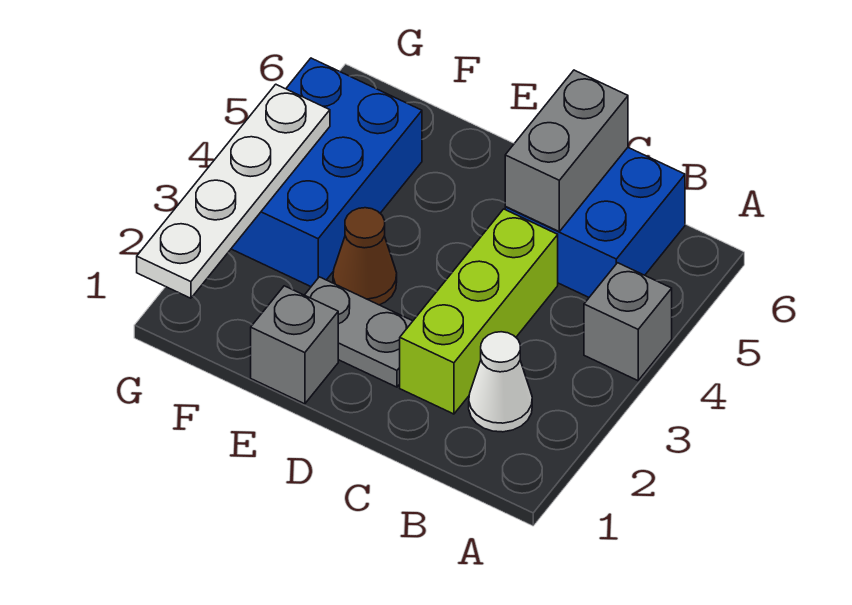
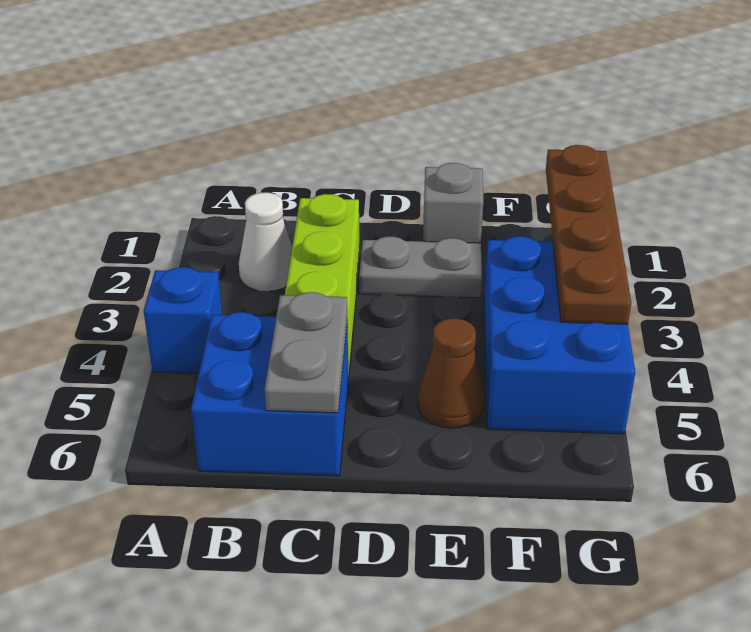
grey 1x1 brick [584,263,672,381] -> blue 1x1 brick [144,267,222,373]
grey 1x2 brick [505,70,628,231] -> grey 1x2 plate [265,292,347,413]
brown 1x1 cone [333,208,397,305] -> brown 1x1 cone moved to [418,319,484,428]
white 1x4 plate [137,84,330,298] -> brown 1x4 plate [546,145,631,324]

